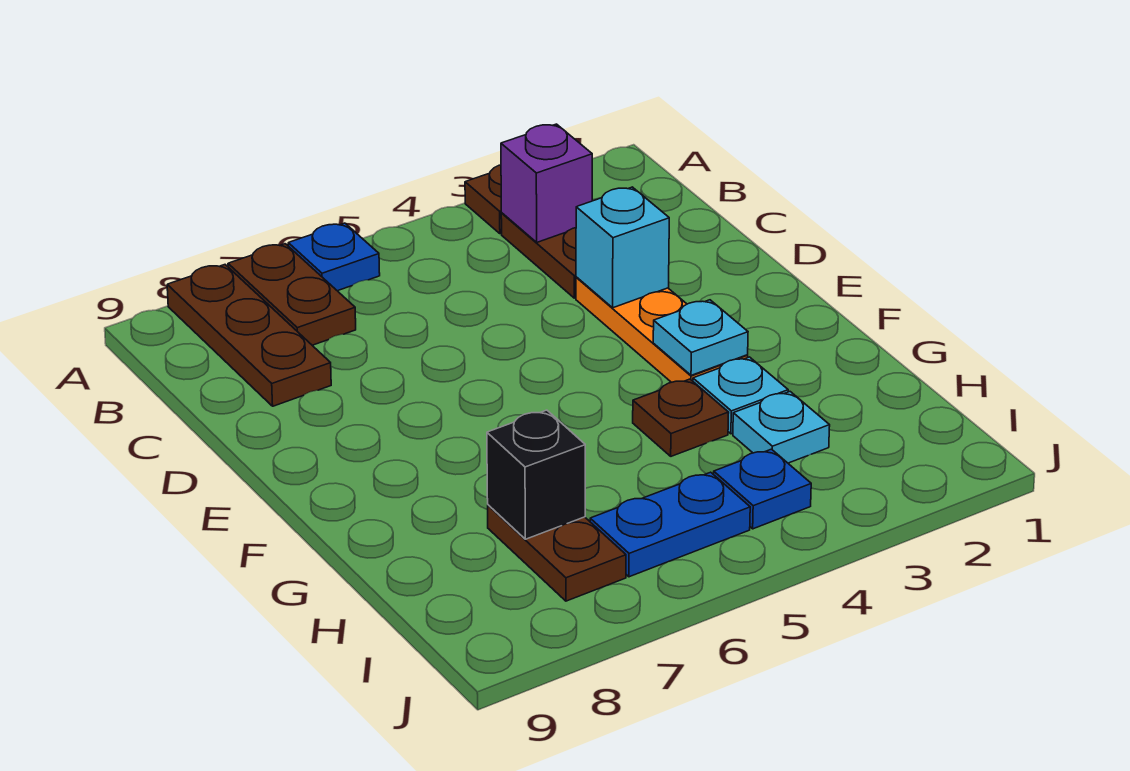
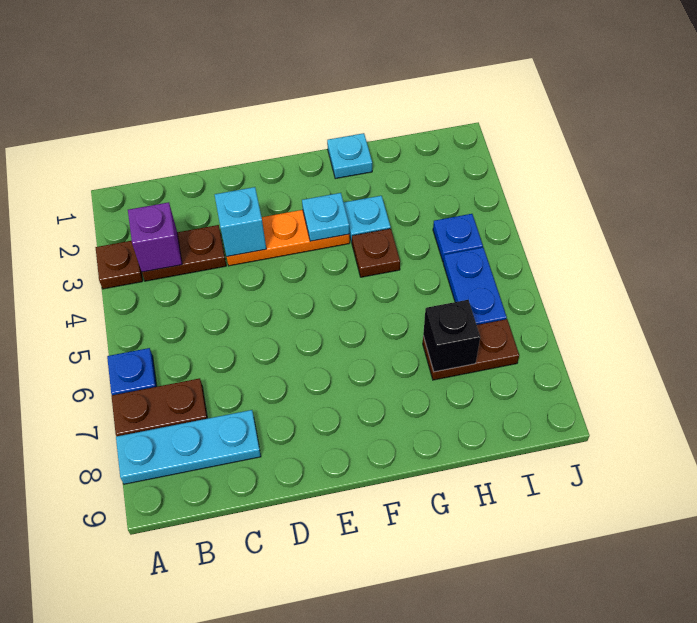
brown 1x3 plate [167,265,331,406] -> cyan 1x3 plate [116,410,261,484]
cyan 1x1 plate [733,392,830,463] -> cyan 1x1 plate moved to [327,133,372,179]

